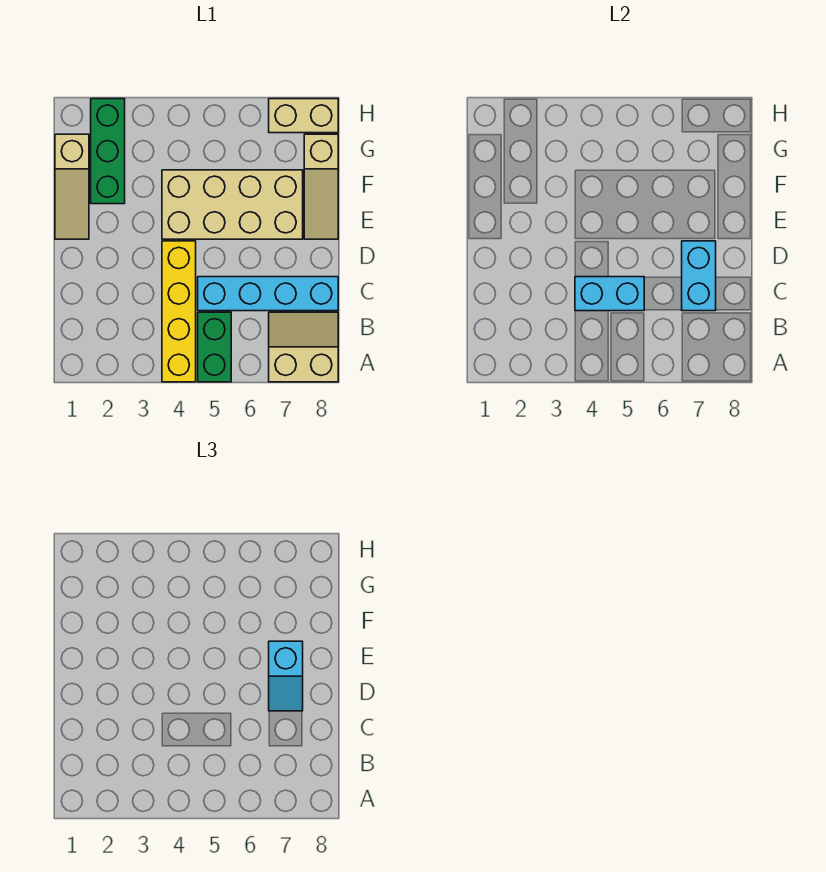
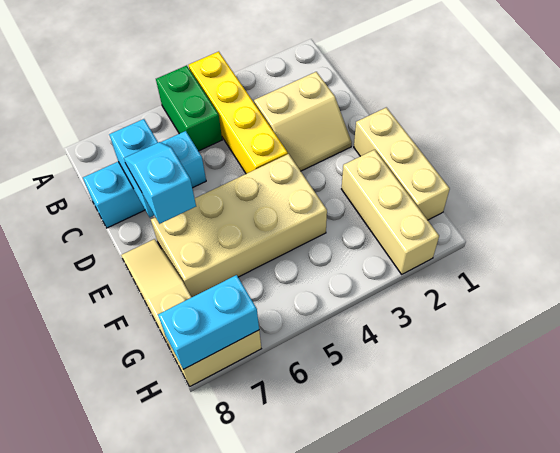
tan 2x2 slope [269,312,338,382] -> tan 2x2 slope moved to [254,72,352,171]
cyan 1x2 brick [575,277,644,311] -> cyan 1x2 brick moved to [158,275,259,369]
cyan 1x4 brick [198,277,338,311] -> cyan 1x3 brick [83,131,206,228]
tan 1x3 slope [55,134,89,239] -> tan 1x3 brick [354,107,450,220]
green 1x3 brick [91,99,125,204] -> tan 1x3 brick [342,150,439,274]

